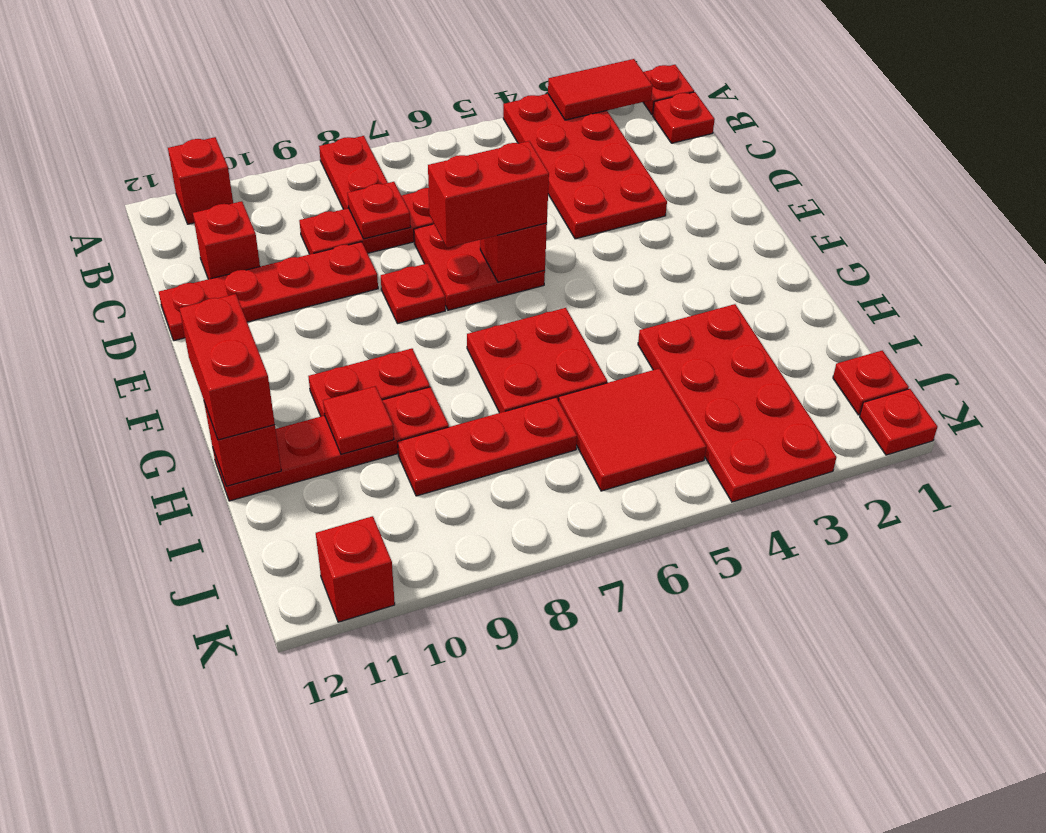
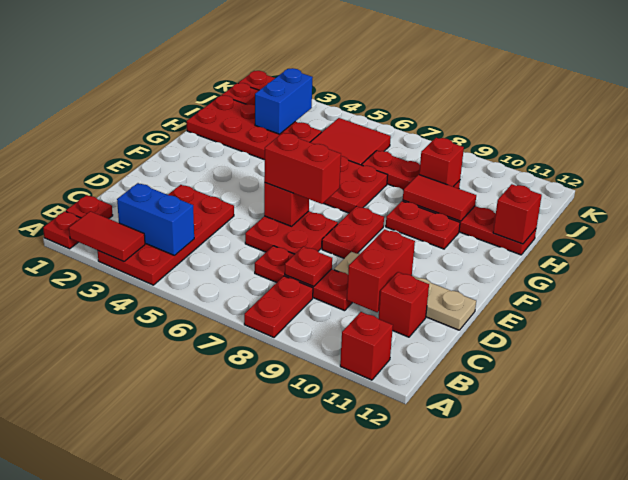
none -> blue 1x2 brick [117,183,194,256]
red 1x4 plate [159,242,378,341] -> tan 1x4 plate [334,252,476,330]
red 1x1 plate [381,263,445,324] -> red 1x2 plate [322,206,384,258]
red 1x2 brick [179,294,275,440] -> red 1x2 brick moved to [347,229,415,312]
red 2x4 plate [638,304,837,502] -> red 2x4 plate turned to [187,96,322,160]
red 1x1 tile [323,386,394,454] -> red 1x2 tile [403,175,476,221]
none -> blue 1x2 brick [255,68,313,134]
red 1x1 brick [316,516,395,622] -> red 1x1 brick moved to [419,138,464,187]

